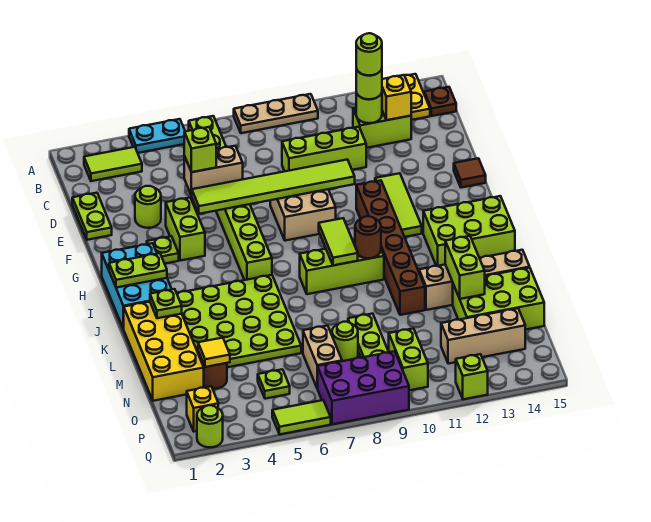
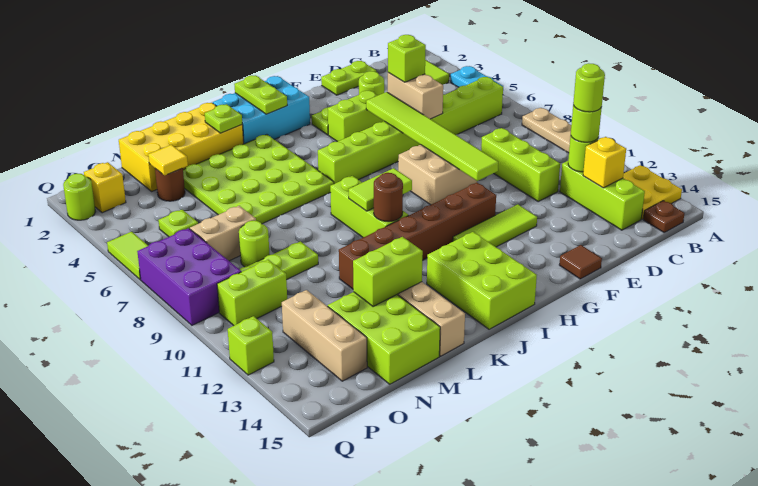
lime 1x2 brick [353,108,411,148] -> lime 1x3 brick [560,161,645,230]

